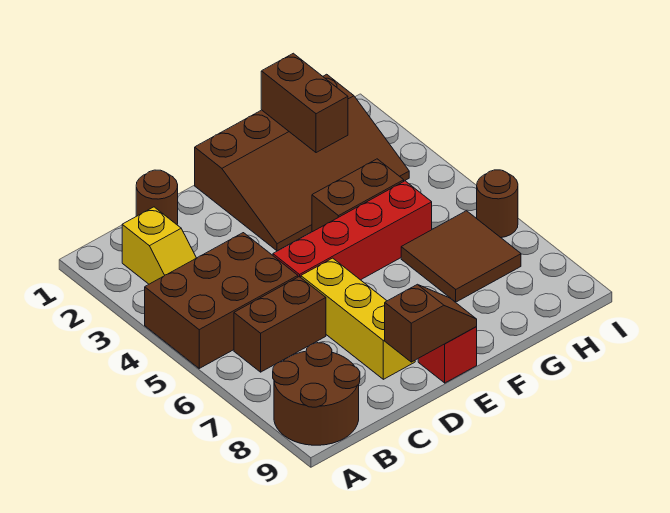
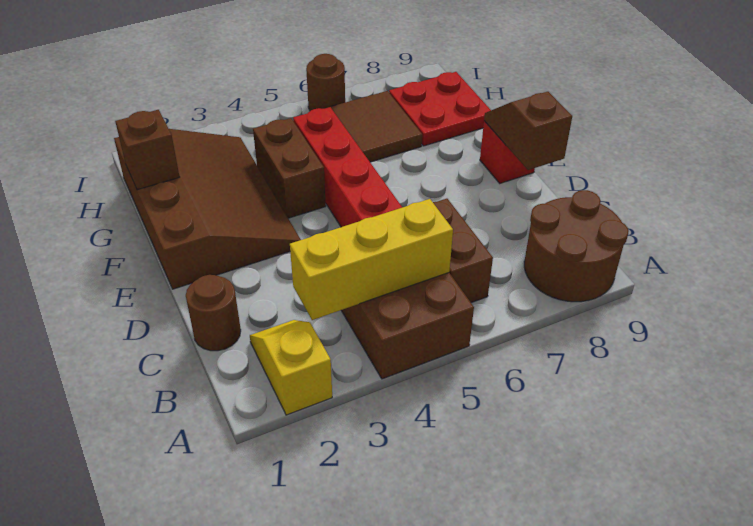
yellow 1x2 slope [122,207,196,284] -> yellow 1x2 slope turned to [250,320,332,415]
yellow 1x3 brick [301,258,415,379] -> yellow 1x3 brick moved to [290,199,453,320]
brown 1x2 brick [261,53,348,153] -> brown 1x1 brick [115,110,179,190]
none -> red 2x2 plate [389,72,491,146]

